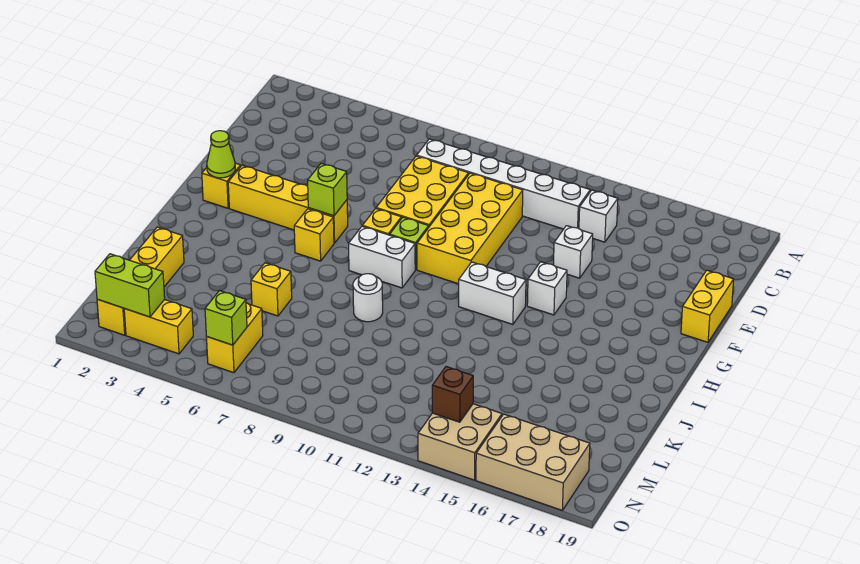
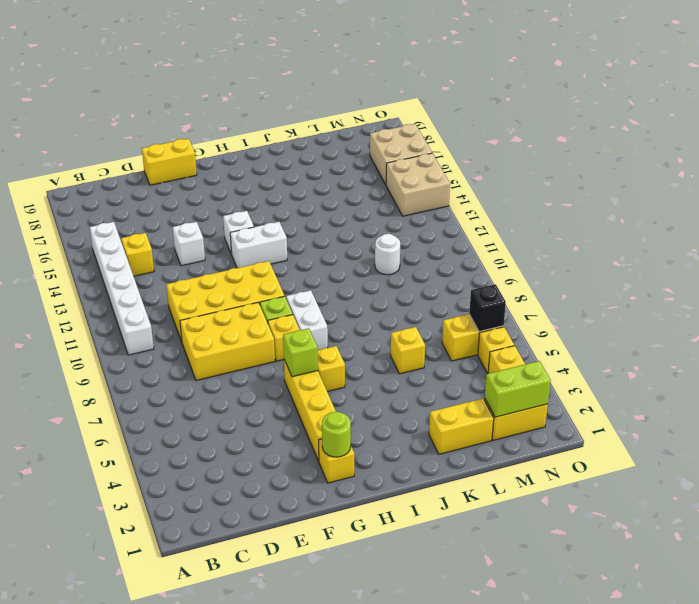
white 1x6 brick [417,139,590,229] -> white 1x6 brick moved to [90,222,154,355]
white 1x1 brick [579,190,618,242] -> yellow 1x1 brick [121,233,154,276]
lime 1x1 cone [207,131,235,178] -> lime 1x1 round brick [322,412,351,457]
white 1x2 brick [459,262,526,324] -> white 1x2 brick turned to [230,222,287,268]
white 1x1 round brick [353,274,383,322] -> white 1x1 round brick moved to [375,234,400,275]
lime 1x2 brick [95,254,165,317] -> lime 1x2 brick turned to [485,361,551,417]
none -> yellow 1x1 brick [478,327,514,374]
lime 1x1 brick [205,291,247,345] -> black 1x1 brick [469,284,506,331]
brown 1x1 brick [432,367,473,422] -> none
tan 2x3 brick [476,414,590,510] -> tan 2x2 brick [370,124,432,185]

